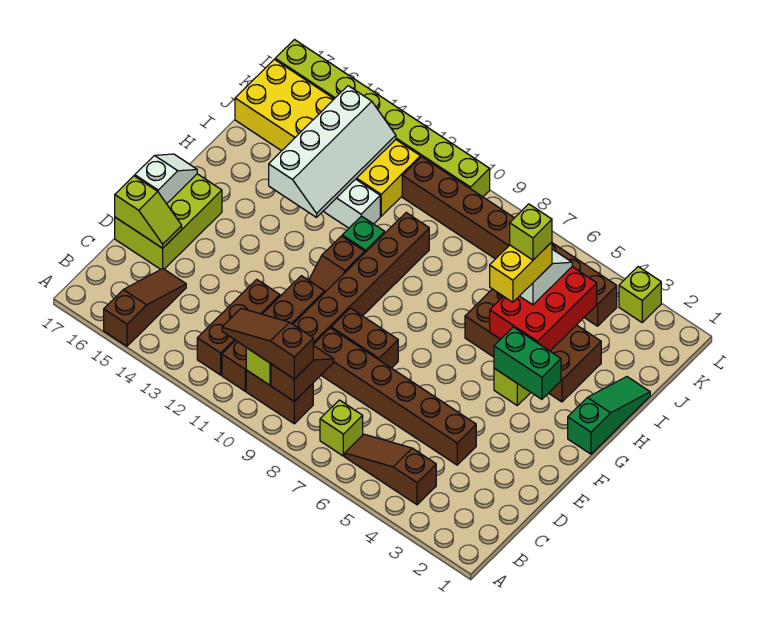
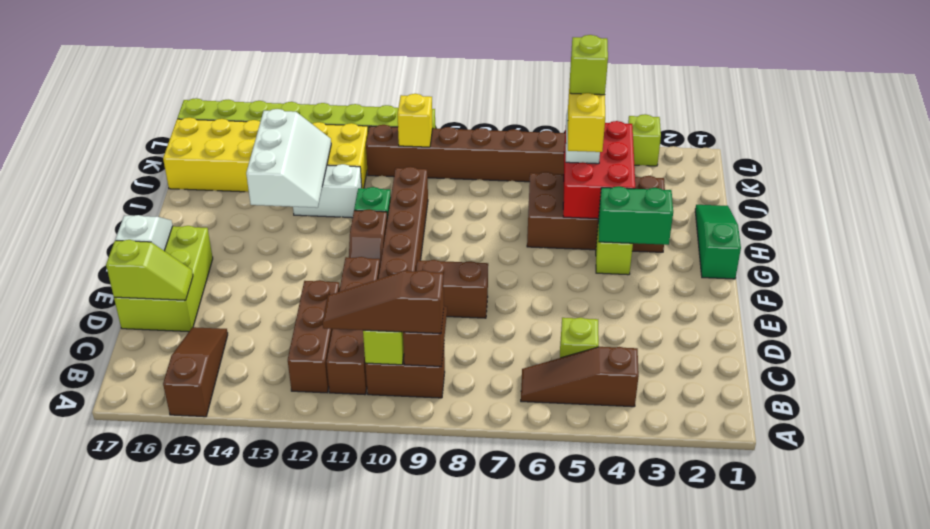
lime 1x1 brick [320,400,363,456] -> lime 1x1 brick moved to [560,318,599,358]
brown 1x6 brick [313,328,476,465] -> none
white 2x4 slope [269,86,396,217] -> white 2x3 slope [246,109,331,208]
none -> yellow 1x1 brick [397,94,433,147]

